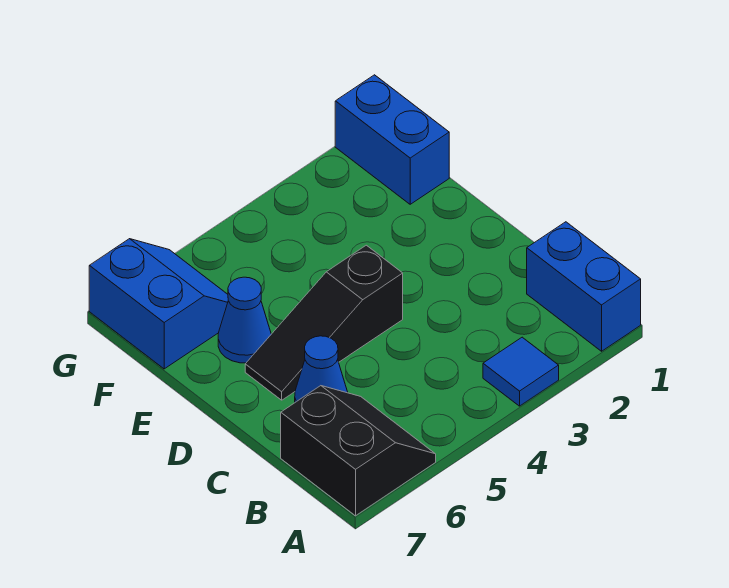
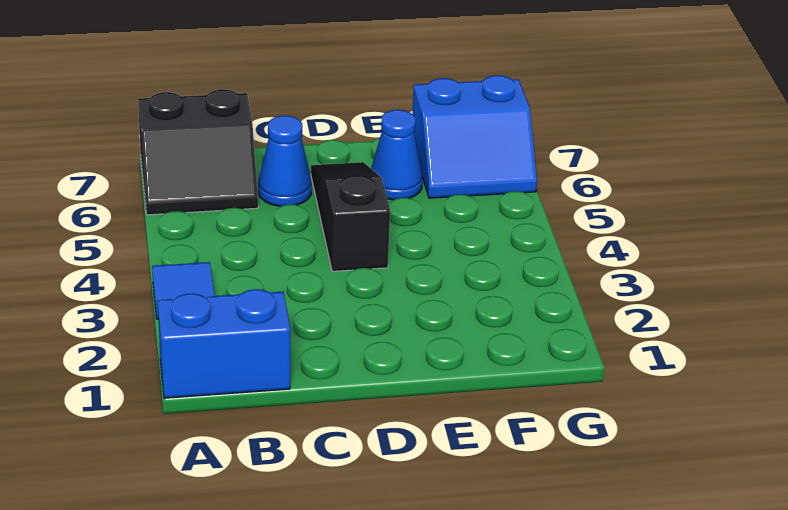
blue 1x2 brick [335,75,449,204] -> none

